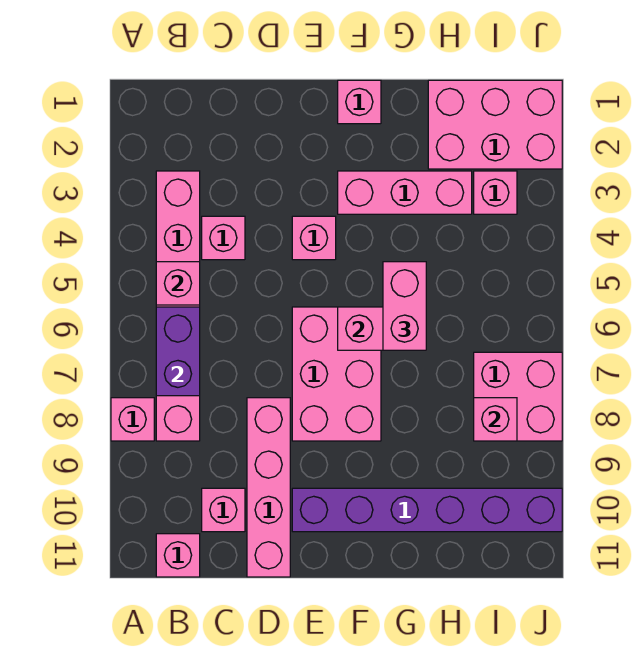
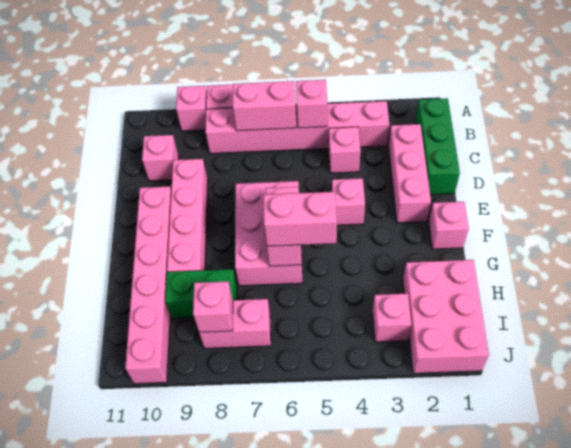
none -> green 1x3 brick [415,98,460,195]
purple 1x2 brick [156,307,200,396] -> pink 1x2 brick [233,81,296,131]
pink 1x1 brick [156,534,200,577] -> pink 1x1 brick moved to [176,86,207,131]
pink 1x4 brick [247,398,290,577] -> pink 1x4 brick turned to [167,159,208,272]
pink 2x3 brick [292,307,381,441] -> pink 2x3 brick turned to [235,181,303,286]
purple 1x6 brick [292,488,562,532] -> pink 1x6 brick [125,186,171,384]
pink 1x3 brick [338,171,472,214] -> pink 1x3 brick moved to [389,124,431,223]
none -> green 1x2 brick [165,269,237,318]
pink 2x2 brick [474,352,562,441] -> pink 1x2 brick [199,299,271,348]

